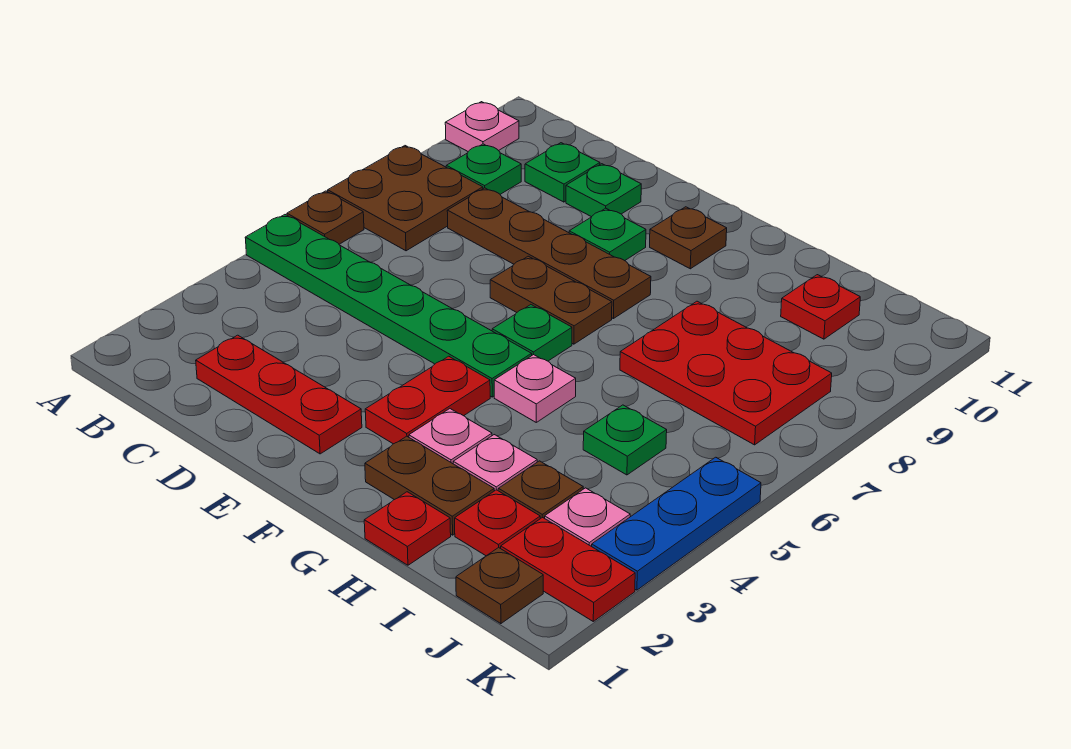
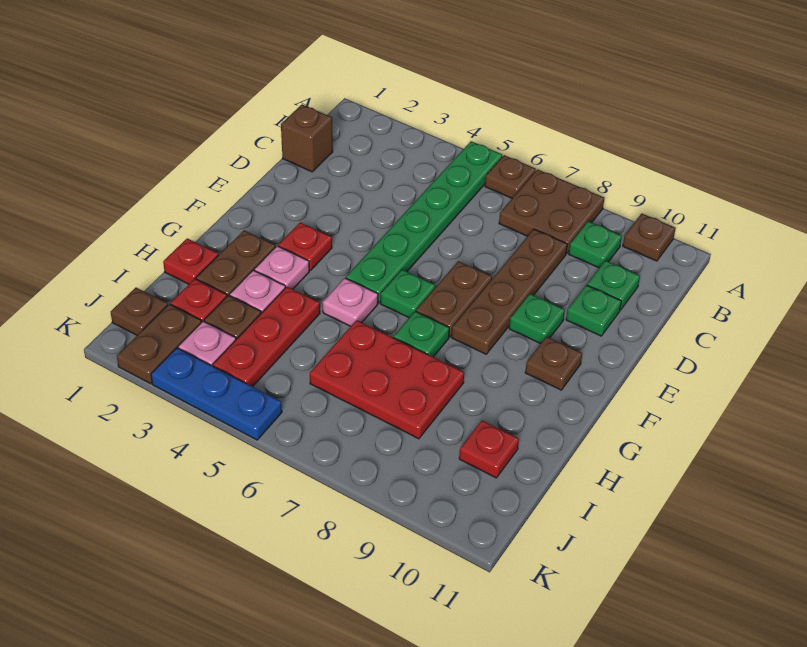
pink 1x1 plate [445,102,519,151] -> brown 1x1 plate [623,213,676,261]
none -> brown 1x1 brick [281,104,333,172]
red 1x3 plate [196,335,362,454] -> red 1x3 plate moved to [213,287,320,387]
red 1x2 plate [365,356,490,444] -> red 1x1 plate [278,222,332,270]
red 2x3 plate [620,301,832,445] -> red 2x3 plate turned to [310,320,464,439]
green 1x1 plate [583,405,667,475] -> green 1x1 plate moved to [393,311,449,357]
red 1x2 plate [501,517,635,621] -> brown 1x2 plate [117,304,201,384]

